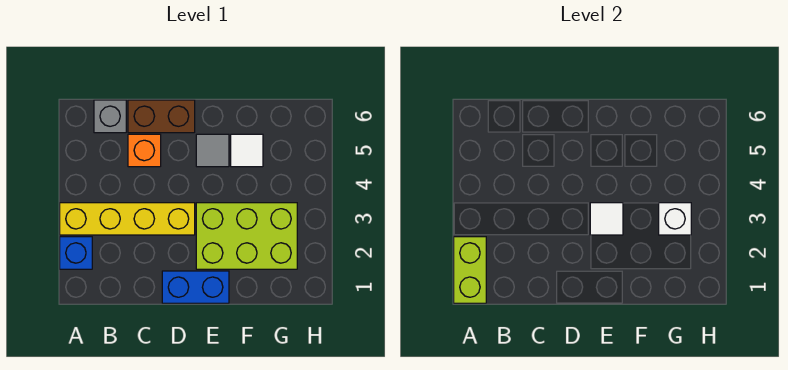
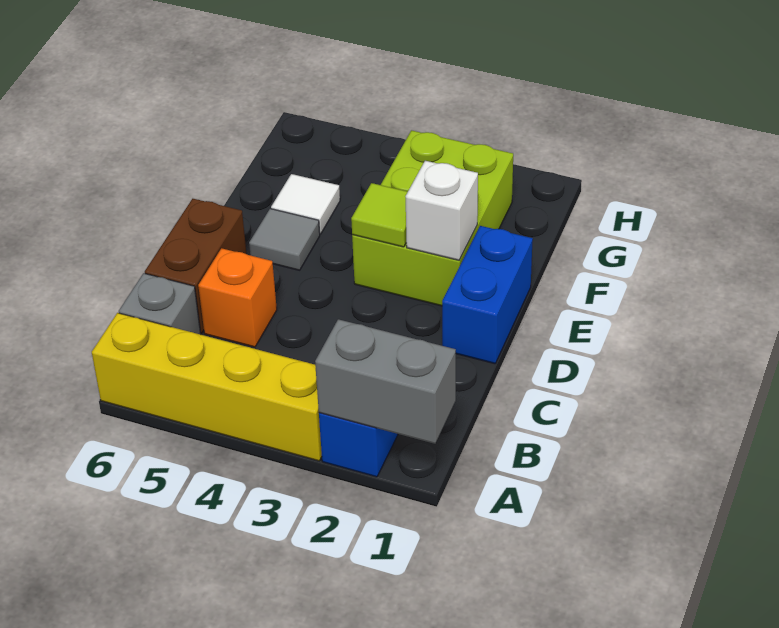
lime 1x2 brick [454,237,486,303] -> grey 1x2 brick [315,319,456,444]
yellow 1x4 brick [60,203,195,235] -> yellow 1x4 brick turned to [92,313,322,461]
white 1x1 tile [590,203,623,235] -> lime 1x1 tile [351,183,408,247]
white 1x1 brick [659,203,691,235] -> white 1x1 brick moved to [405,161,478,260]

